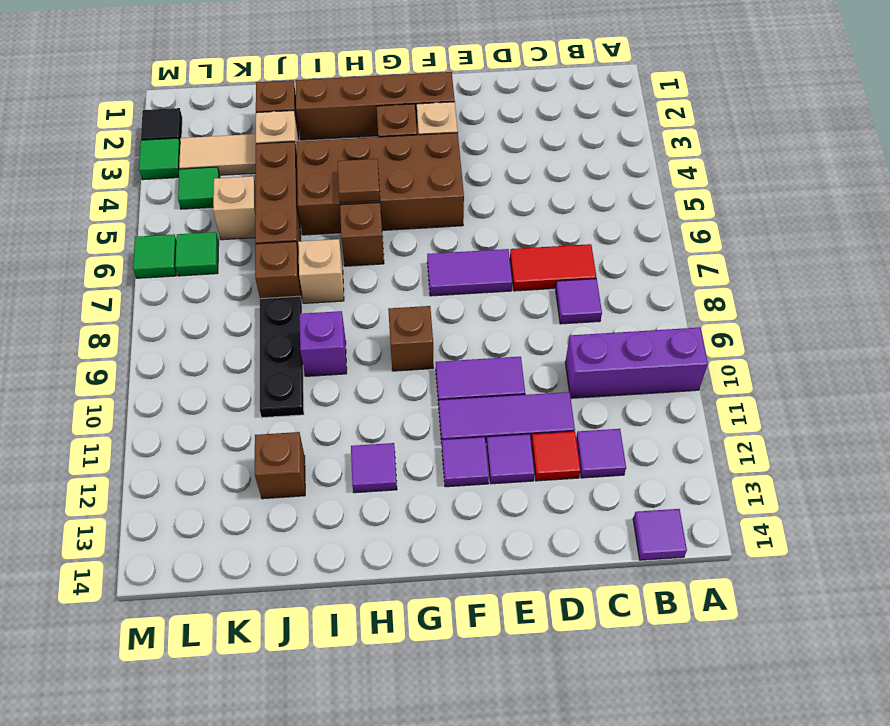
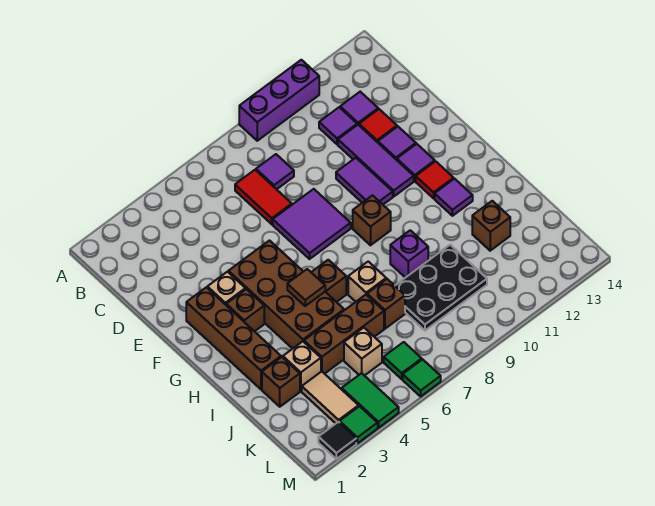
purple 1x3 brick [565,328,708,398] -> purple 1x3 brick turned to [239,60,319,141]
purple 1x1 tile [633,509,687,560] -> purple 1x1 tile moved to [319,107,357,144]
purple 1x2 tile [427,249,512,296] -> purple 2x2 tile [273,189,351,259]
none -> red 1x1 tile [416,161,454,198]
black 1x3 plate [260,296,304,418] -> black 2x3 plate [395,245,487,330]
green 1x1 tile [178,167,220,209] -> green 1x2 tile [342,373,399,428]

